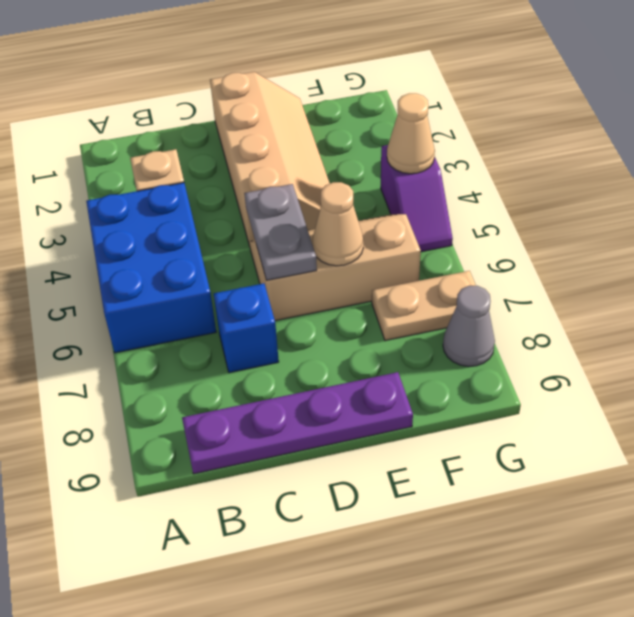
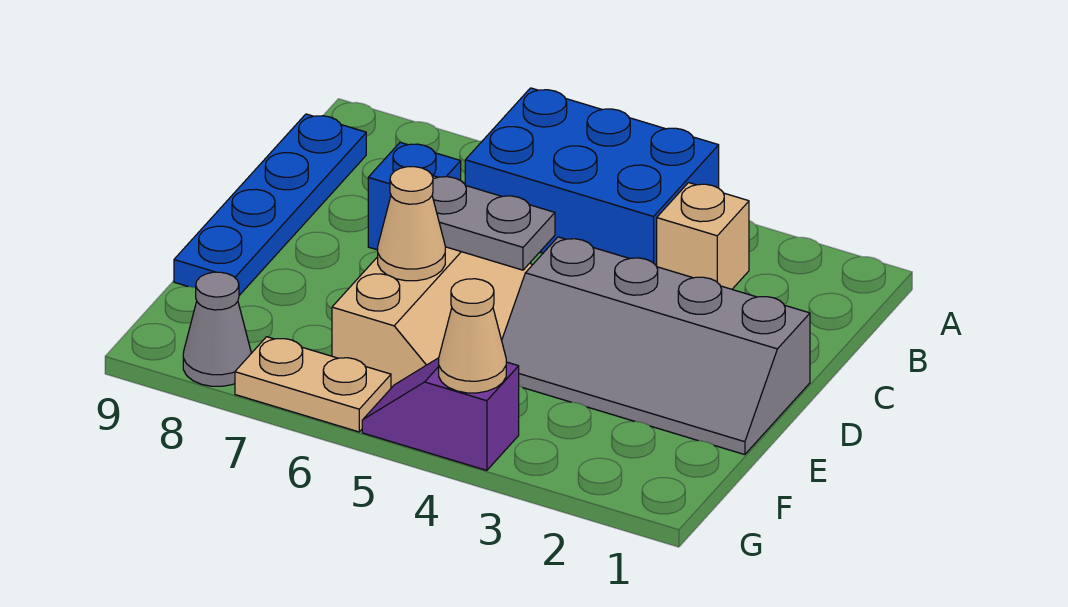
purple 1x4 plate [182,372,413,474] -> blue 1x4 plate [174,114,366,295]
tan 2x4 slope [210,72,330,246] -> grey 2x4 slope [502,237,810,455]
tan 1x2 plate [372,271,476,341] -> tan 1x2 plate turned to [235,337,391,432]

